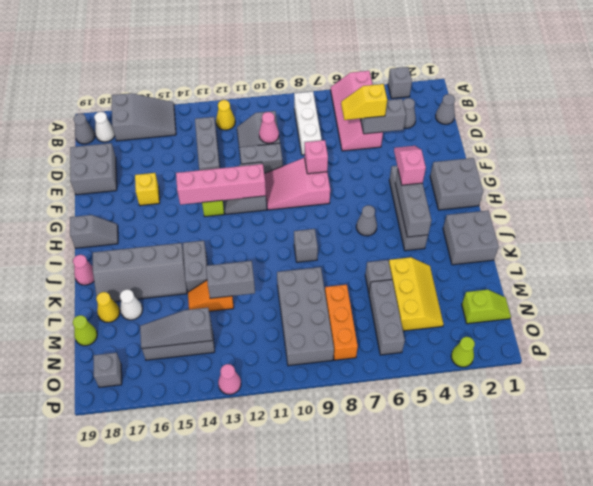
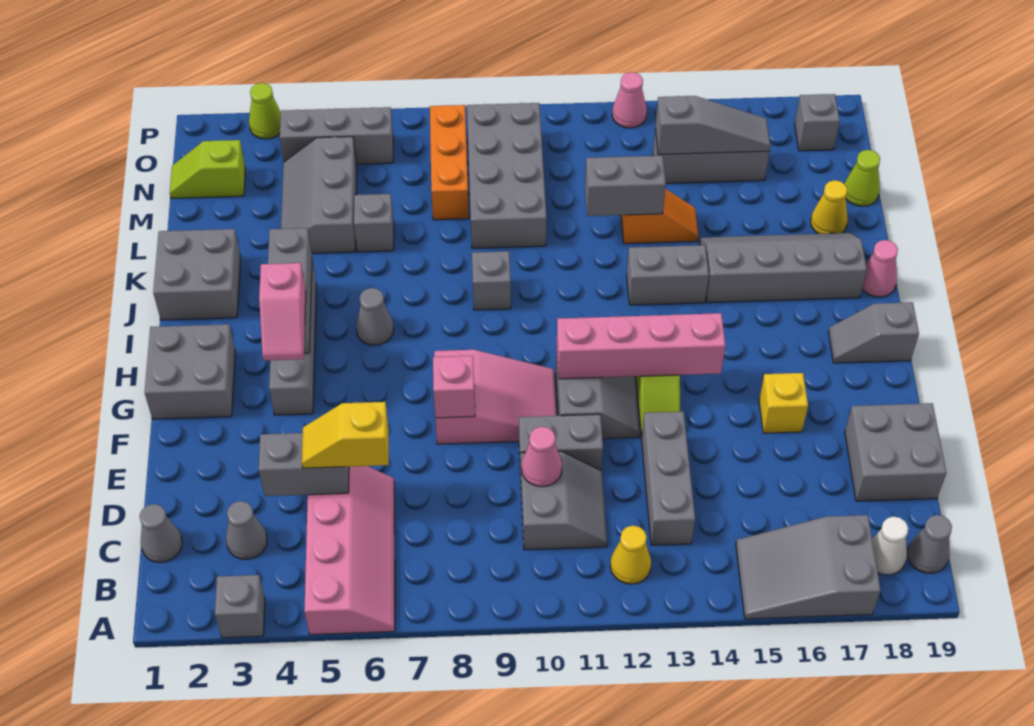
white 1x3 brick [294,91,321,155] -> none
yellow 1x2 slope [341,84,387,120] -> yellow 1x2 slope turned to [302,402,389,468]
grey 1x2 brick [183,241,207,292] -> grey 1x2 brick turned to [627,245,709,305]
yellow 2x3 slope [389,257,444,331] -> grey 2x3 slope [281,137,356,253]
white 1x1 cone [120,289,143,320] -> none
grey 1x3 brick [369,280,405,355] -> grey 1x3 brick turned to [280,107,393,164]

